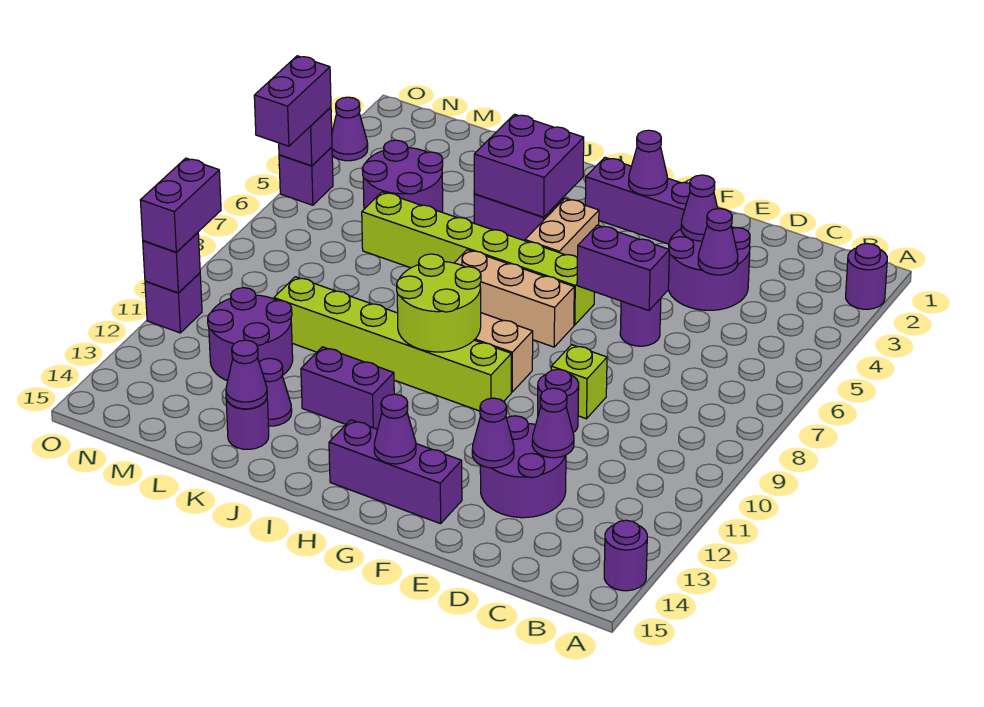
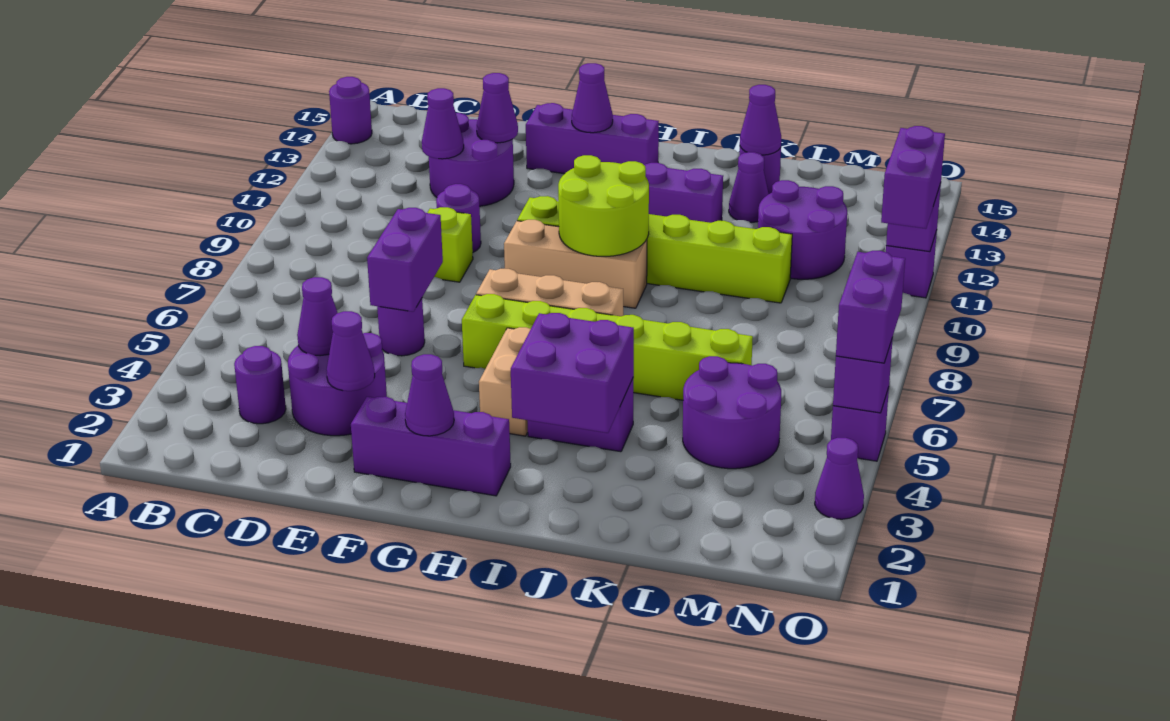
purple 1x1 round brick [846,243,887,309] -> purple 1x1 round brick moved to [234,346,286,424]
purple 1x2 brick [577,225,669,310] -> purple 1x2 brick turned to [367,208,443,312]

